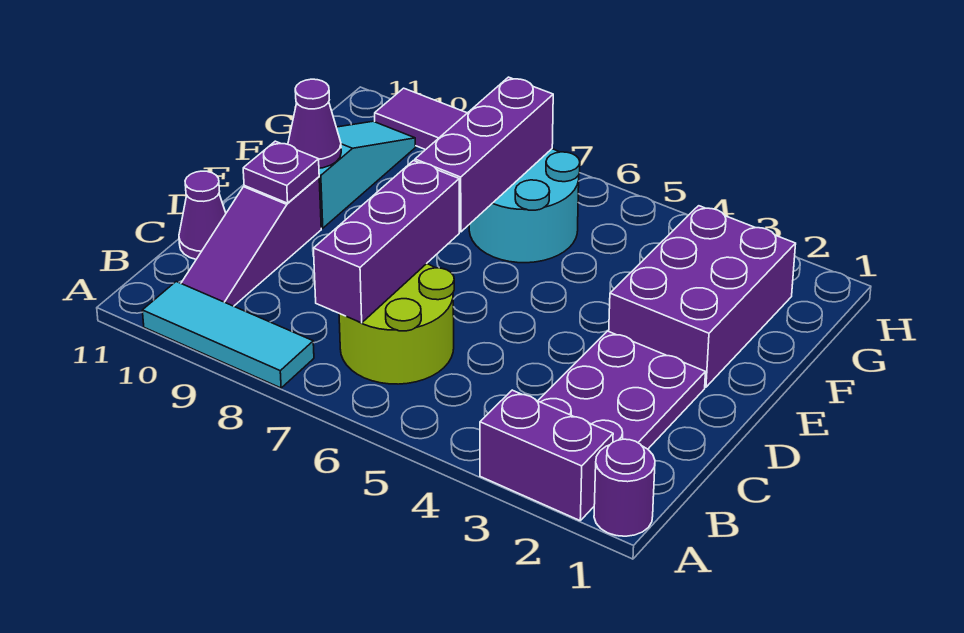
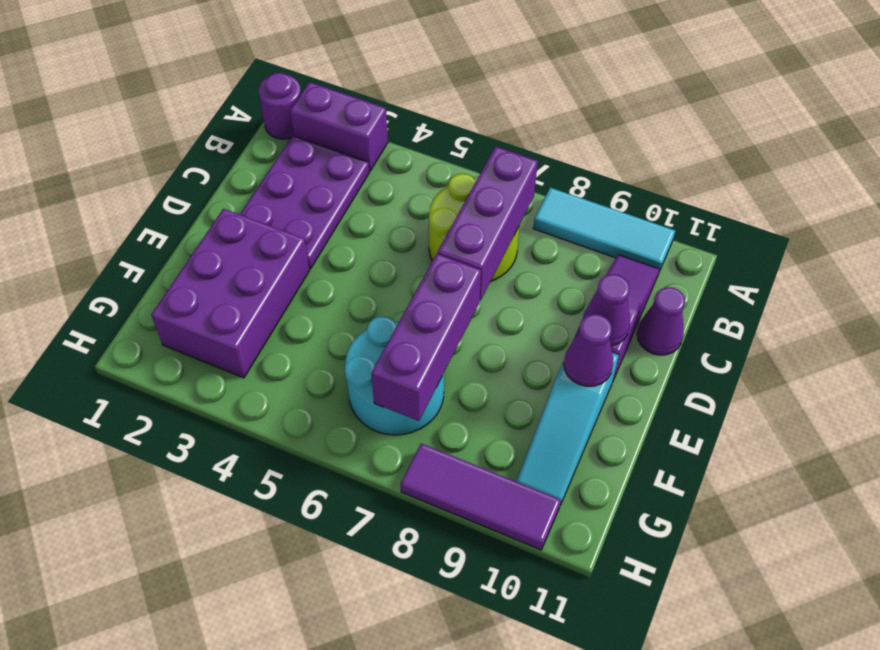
purple 1x1 plate [243,141,319,203] -> purple 1x1 cone [583,274,630,346]

